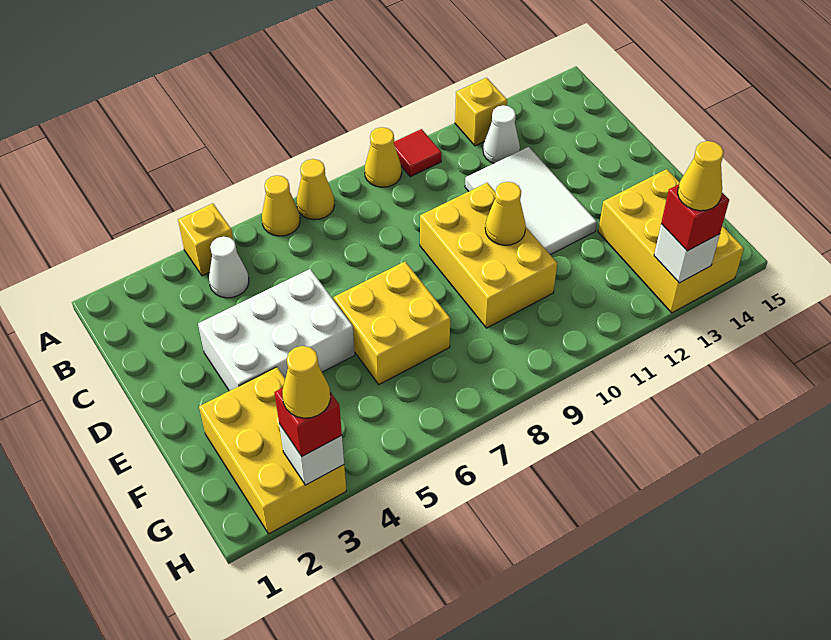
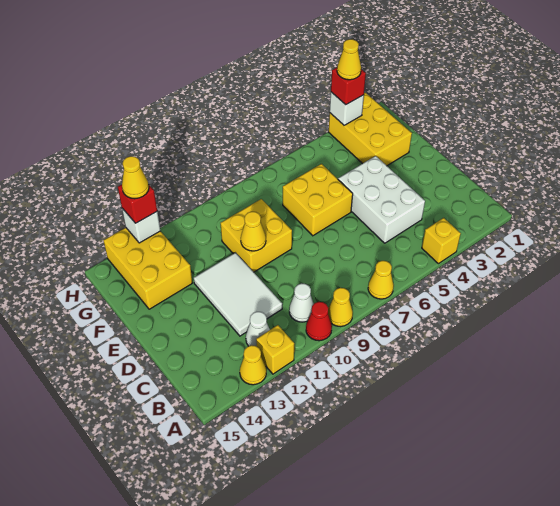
yellow 1x1 cone [262,175,300,236] -> yellow 1x1 cone moved to [240,345,266,385]
red 1x1 tile [394,129,441,177] -> red 1x1 cone [306,302,332,341]
white 1x1 cone [209,236,249,298] -> white 1x1 cone moved to [289,283,314,322]
white 2x3 brick [198,269,355,391] -> white 2x3 brick turned to [338,156,425,243]
yellow 2x3 brick [420,183,557,328] -> yellow 2x2 brick [221,199,292,272]

